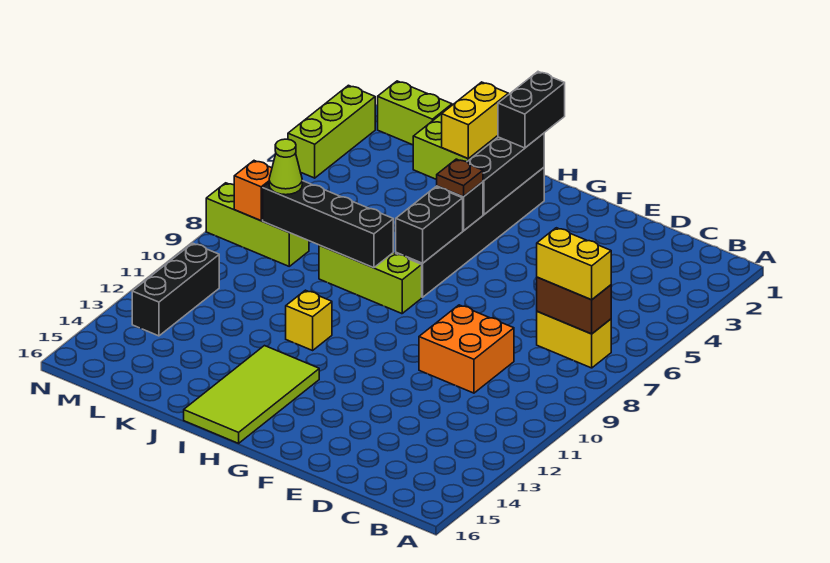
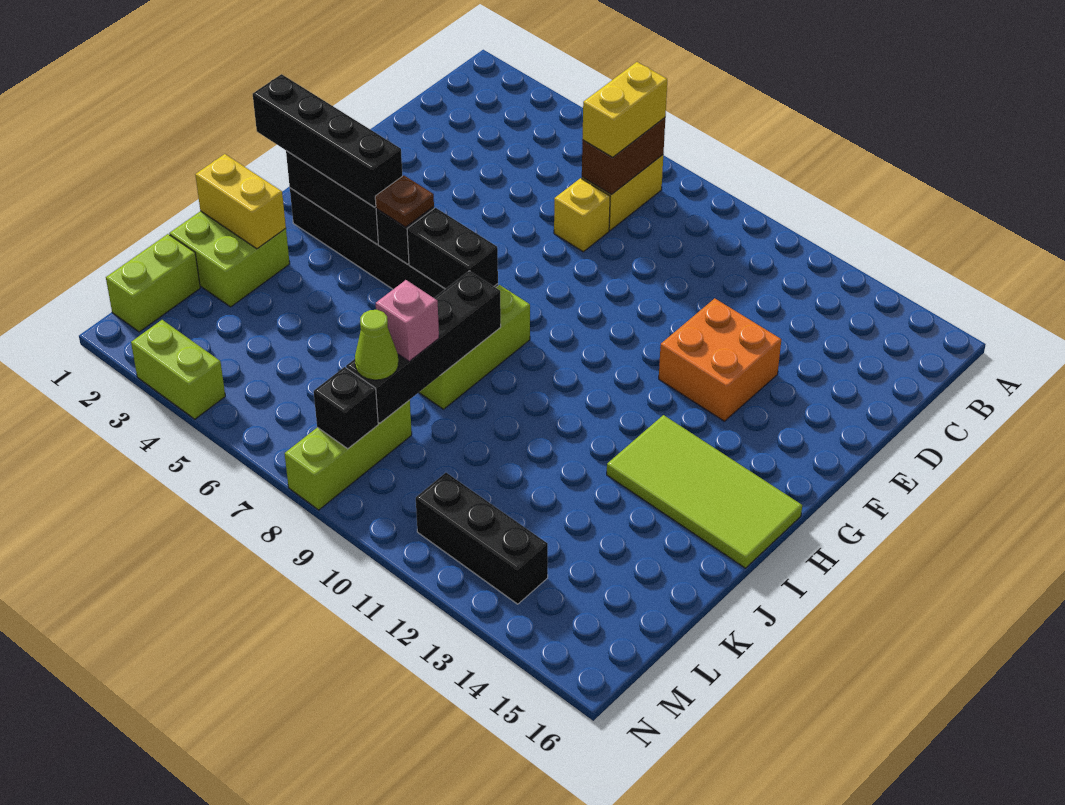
orange 2x2 brick [419,305,514,393] -> orange 2x2 brick moved to [659,298,781,421]
black 1x2 brick [498,72,565,148] -> black 1x4 brick [253,74,402,207]
yellow 1x1 brick [286,290,332,350] -> yellow 1x1 brick moved to [554,178,610,252]
none -> pink 1x1 brick [376,280,439,361]
orange 1x1 brick [234,161,272,221] -> black 1x1 brick [314,367,378,449]
lime 1x3 brick [288,85,375,178] -> lime 1x2 brick [131,320,225,419]

